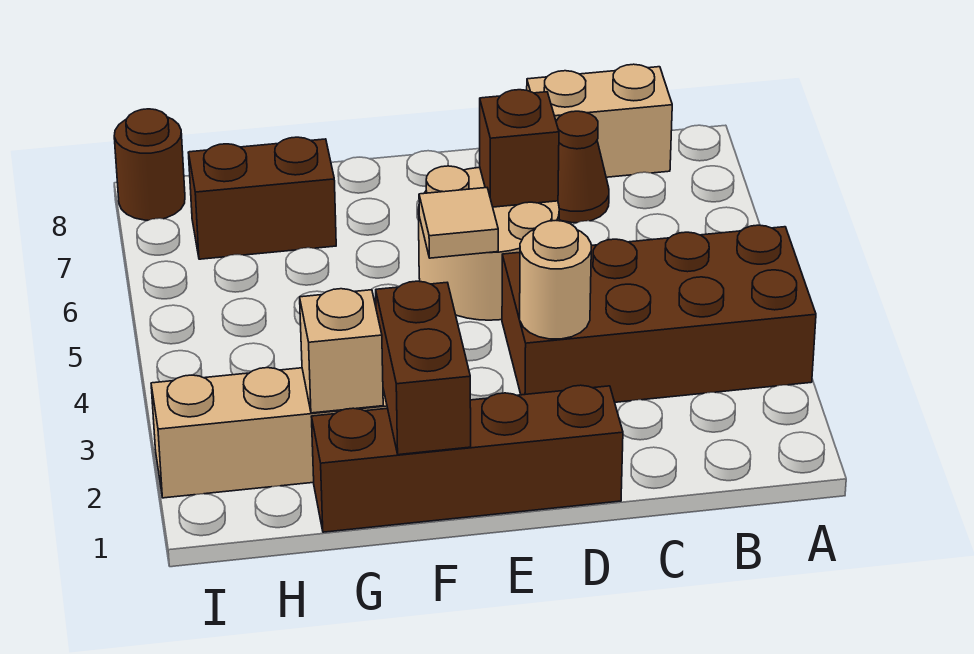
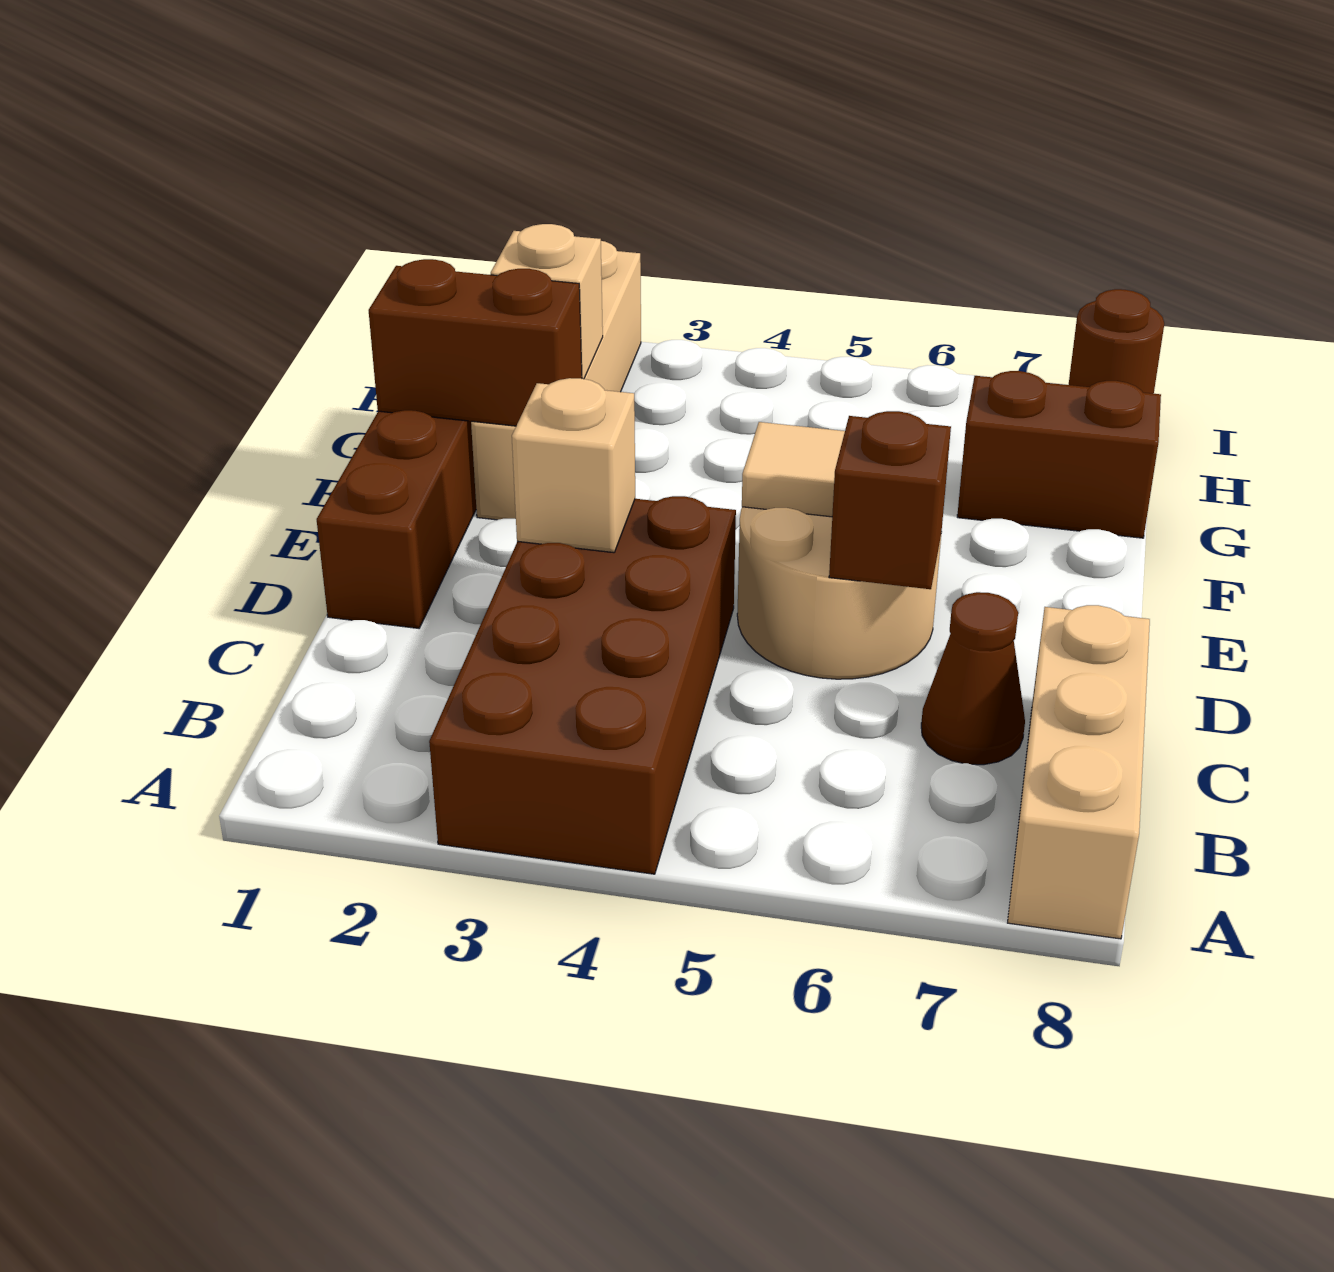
tan 1x2 brick [527,64,672,177] -> tan 1x3 brick [1008,605,1150,939]
tan 1x1 round brick [520,221,591,339] -> tan 1x1 brick [512,378,635,553]
brown 1x2 brick [188,137,336,259] -> brown 1x2 brick turned to [957,371,1161,538]

